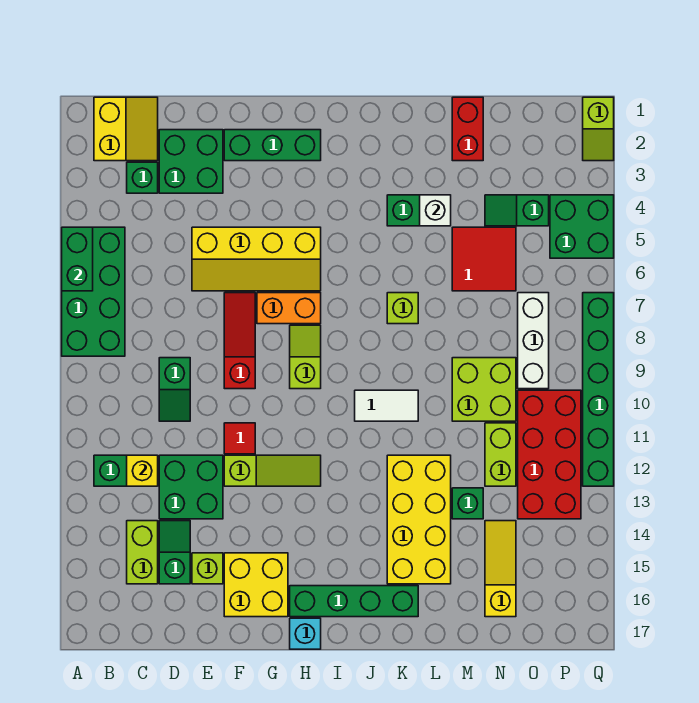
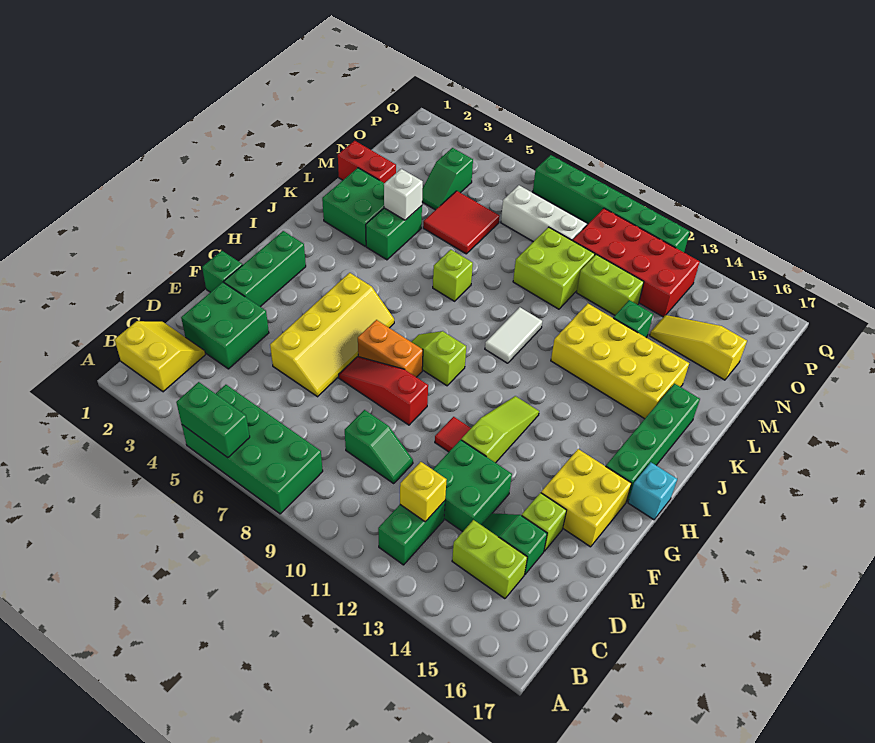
green 1x1 brick [127,162,158,193] -> green 1x1 brick moved to [202,251,242,292]
orange 1x2 brick [257,293,321,324] -> orange 1x2 brick turned to [358,320,423,377]
green 2x2 brick [550,195,614,258] -> green 2x2 brick moved to [322,168,384,246]
lime 1x2 slope [583,97,614,161] -> none

